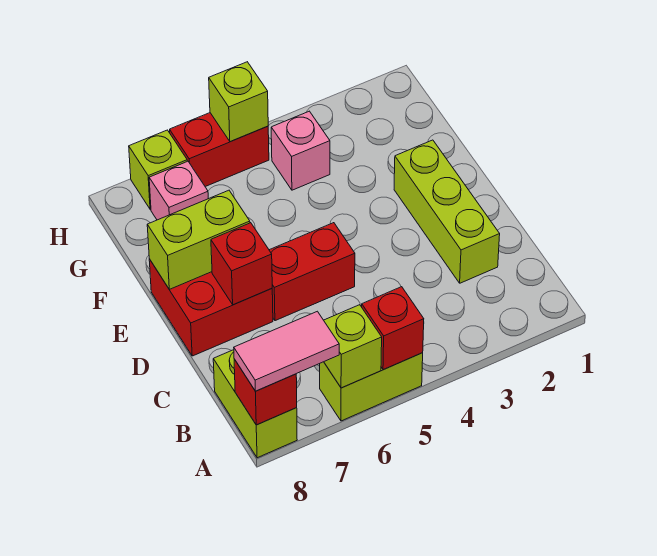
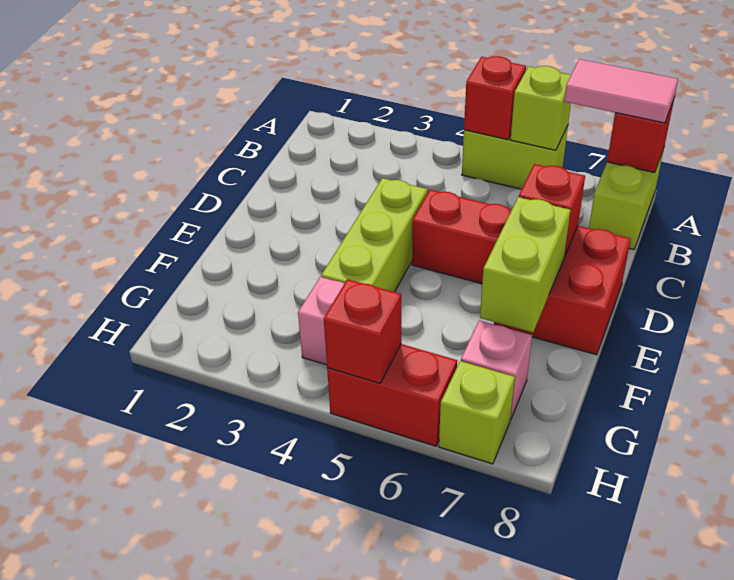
lime 1x3 brick [394,140,500,283] -> lime 1x3 brick moved to [321,178,428,292]
lime 1x2 brick [147,190,250,289] -> lime 1x2 brick turned to [480,197,571,332]
lime 1x1 brick [209,62,268,142] -> red 1x1 brick [324,279,401,383]

